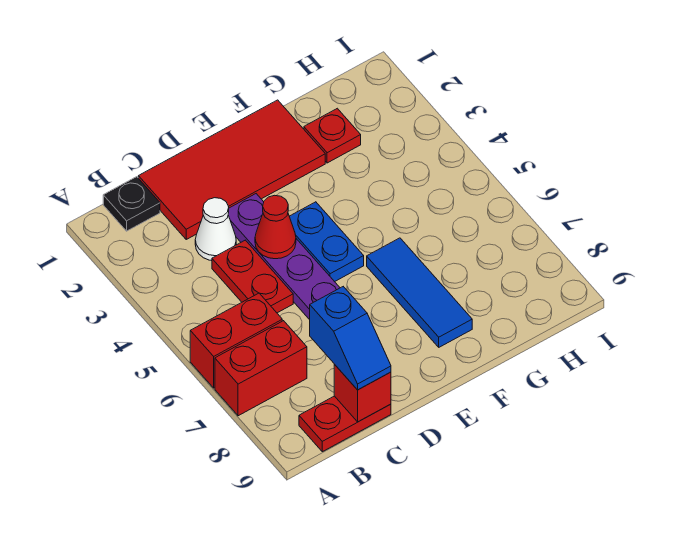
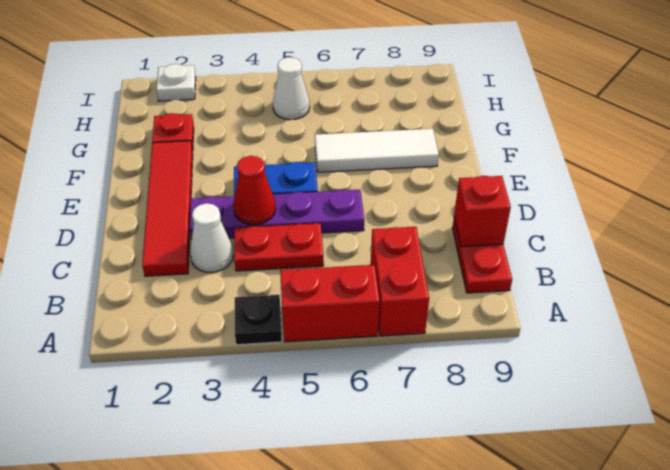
red 1x2 brick [190,293,282,388] -> red 1x2 brick turned to [280,265,380,342]
black 1x1 plate [103,177,160,231] -> black 1x1 plate moved to [235,295,282,345]
red 2x4 tile [138,100,325,239] -> red 1x4 tile [142,141,193,276]
blue 1x2 slope [310,287,391,390] -> none
blue 1x3 tile [367,238,472,347] -> white 1x3 tile [315,129,439,172]
none -> white 1x1 cone [273,57,310,120]
none -> white 1x1 plate [156,64,196,101]

